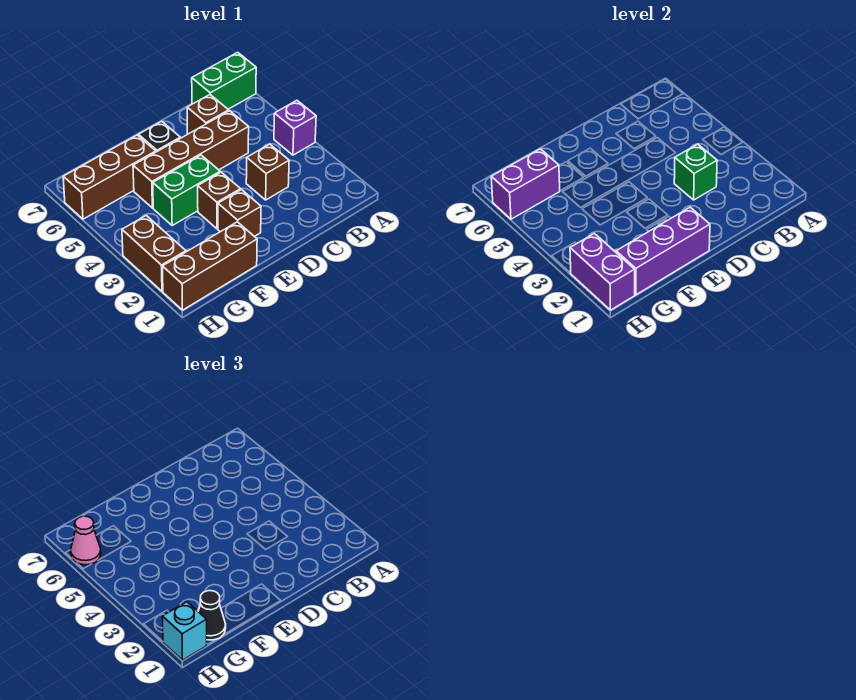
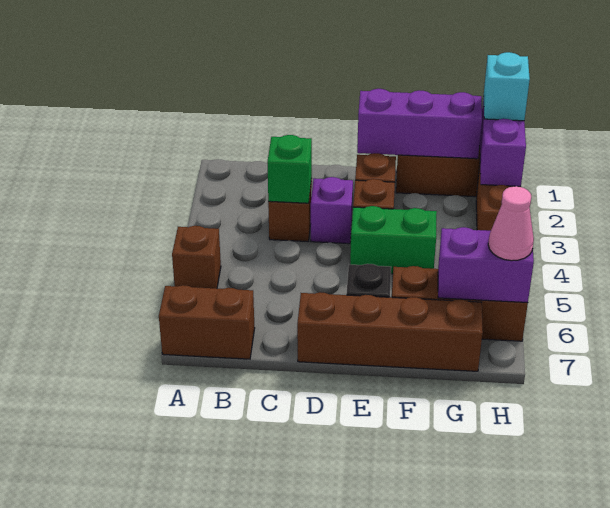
purple 1x1 brick [274,100,316,155] -> purple 1x1 brick moved to [311,177,353,244]
green 1x2 brick [192,52,256,109] -> brown 1x2 brick [159,285,255,359]
brown 1x4 brick [133,111,249,208] -> brown 1x4 brick moved to [297,292,483,371]
brown 1x1 brick [187,95,229,134] -> brown 1x1 brick moved to [172,226,221,288]
black 1x1 cone [198,591,226,640] -> none

